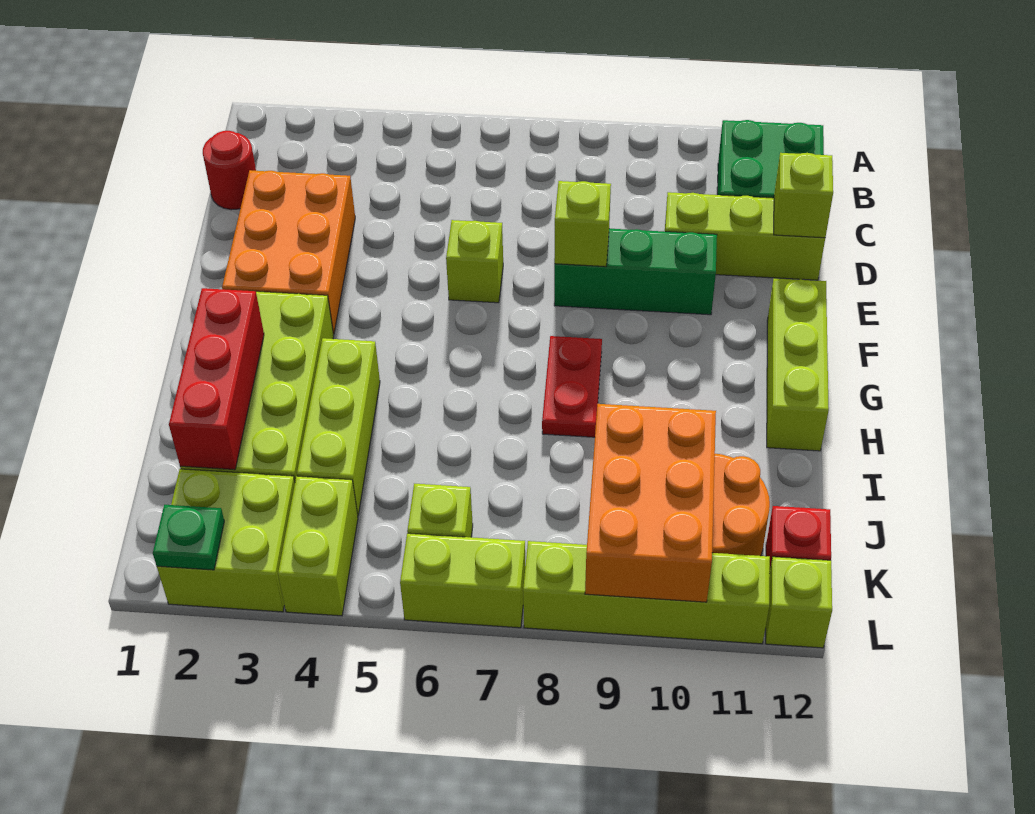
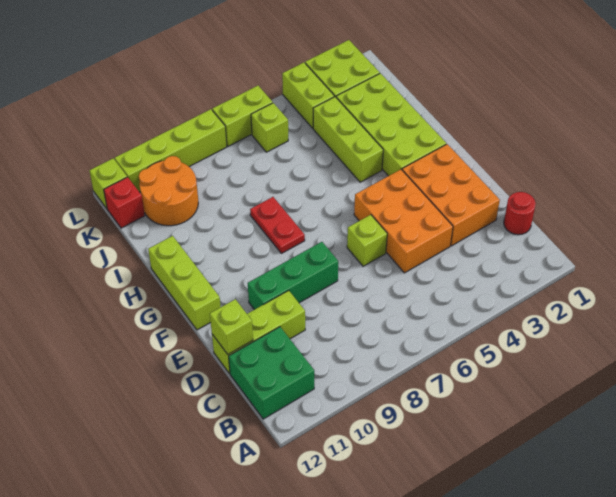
lime 1x1 brick [554,181,611,267] -> none
red 1x3 brick [169,288,264,470] -> none
orange 2x3 brick [585,404,716,602] -> orange 2x3 brick moved to [354,169,453,273]
green 1x1 plate [153,505,224,570] -> none

